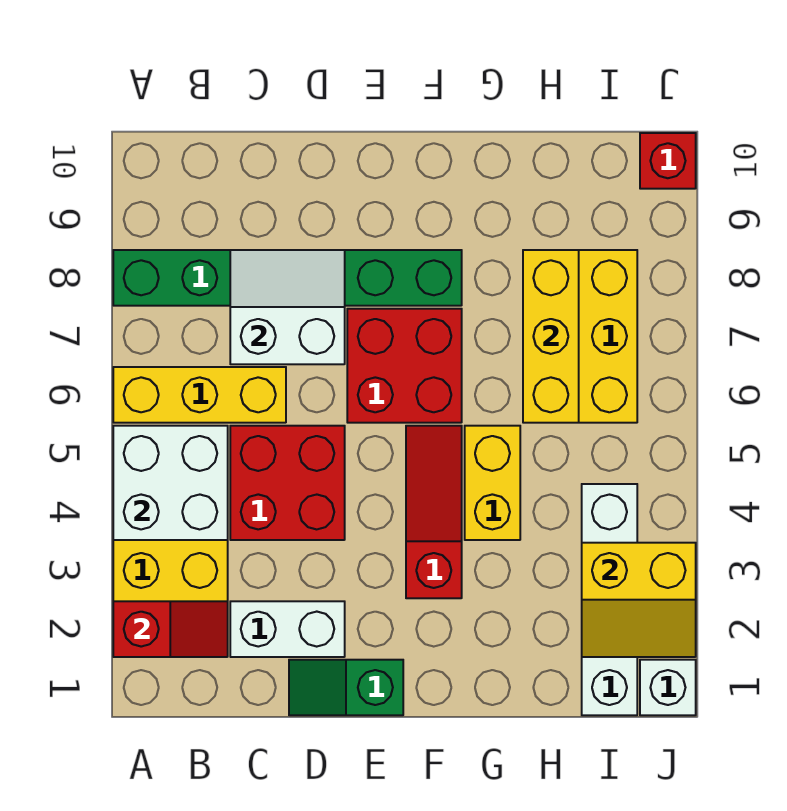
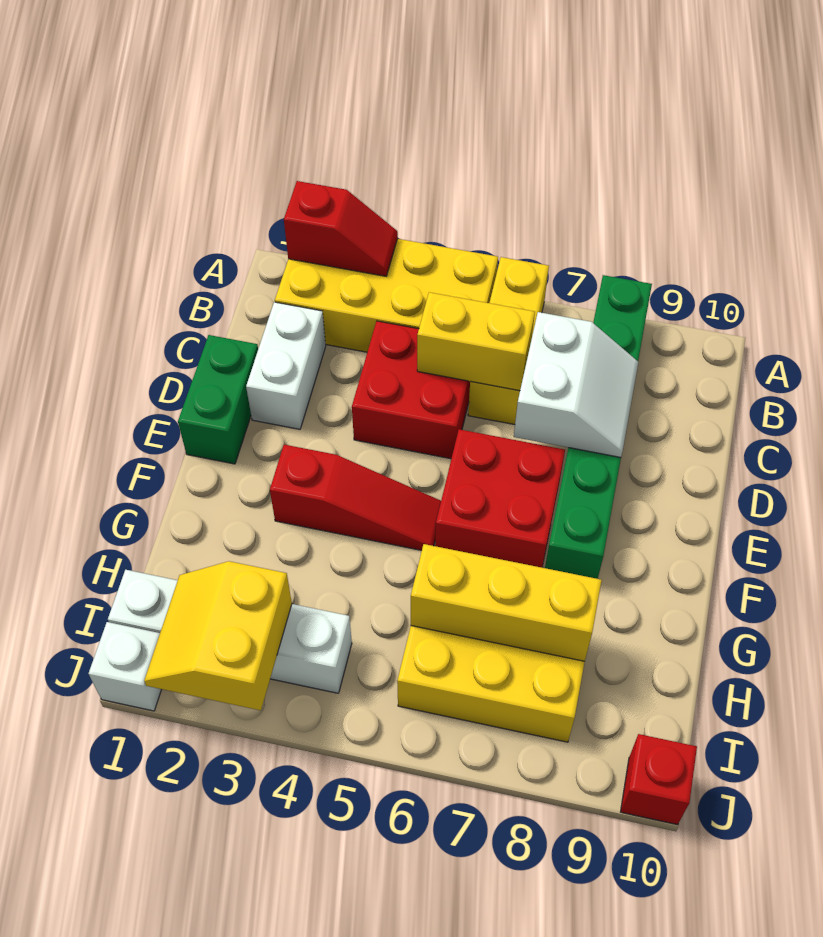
red 1x2 slope [113,601,228,657] -> red 1x2 slope turned to [284,181,398,276]
white 2x2 brick [113,426,228,540] -> none
green 1x2 slope [289,660,403,715] -> green 1x2 brick [178,335,258,464]
yellow 1x2 brick [465,426,520,540] -> yellow 1x2 brick moved to [417,292,535,391]

